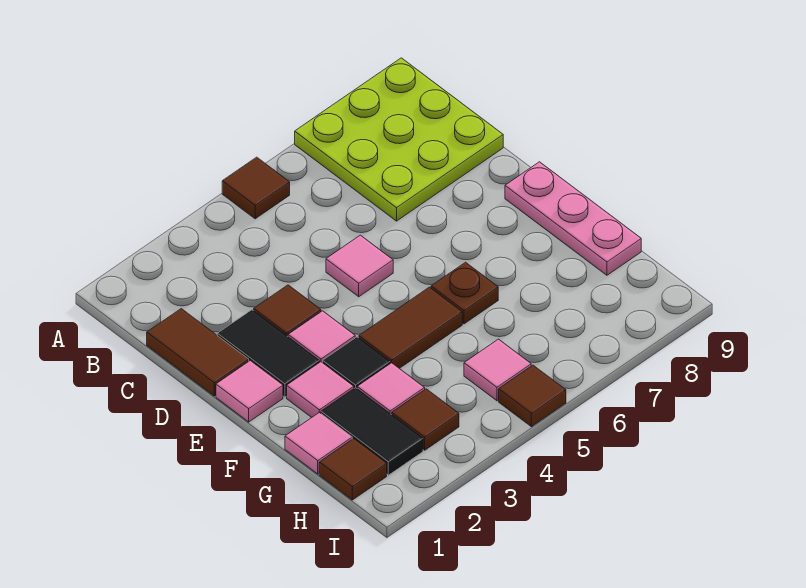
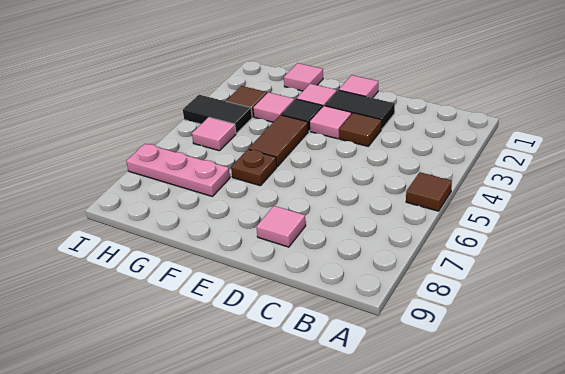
lime 3x3 plate [295,58,503,221] -> none
brown 1x2 tile [147,309,249,396] -> none
pink 1x1 tile [326,235,393,297] -> pink 1x1 tile moved to [256,206,306,247]
pink 1x3 plate [505,162,641,275] -> pink 1x3 plate moved to [126,144,230,197]
black 1x2 tile [321,388,423,475] -> black 1x2 tile moved to [183,95,252,133]
brown 1x1 tile [319,439,387,500] -> none
brown 1x1 tile [499,365,566,427] -> none

